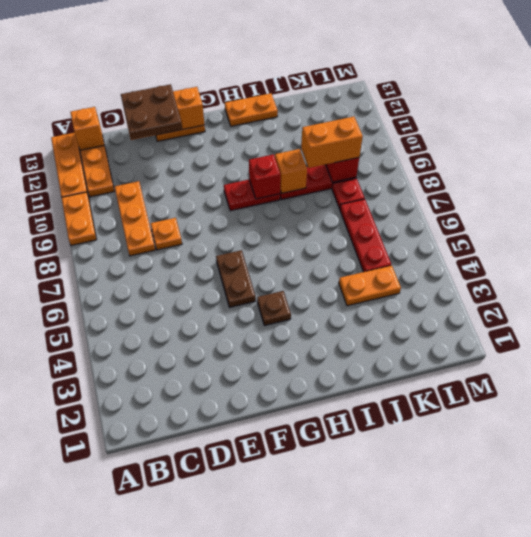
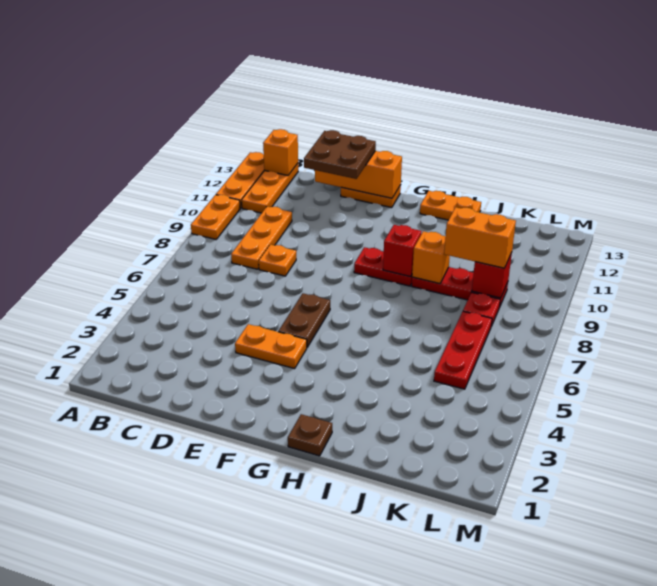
brown 1x1 plate [257,291,291,326] -> brown 1x1 plate moved to [288,414,332,456]
orange 1x2 plate [339,265,401,306] -> orange 1x2 plate moved to [235,324,307,369]

